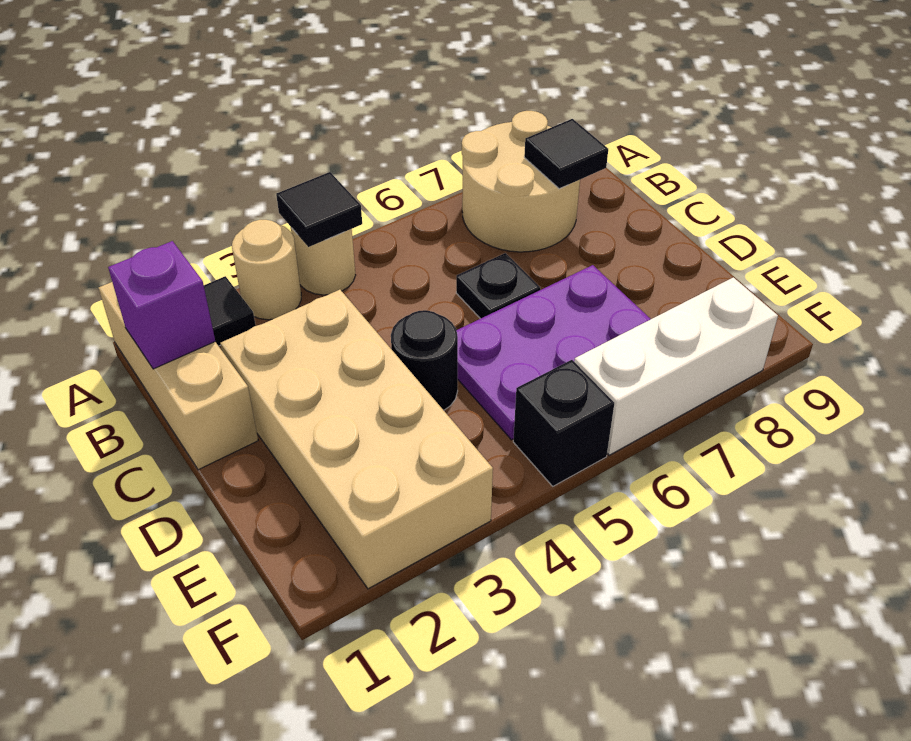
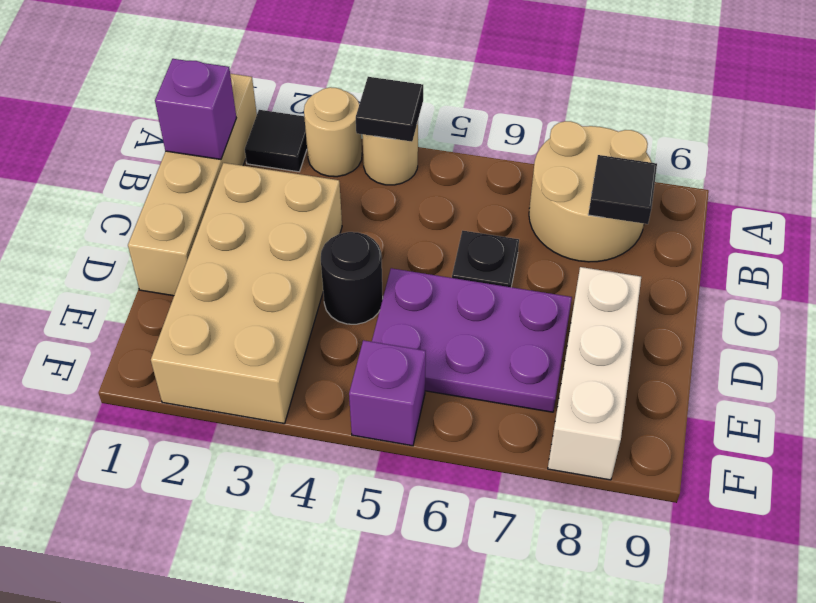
tan 1x3 brick [99,282,258,470] -> tan 1x4 brick [128,74,257,296]
black 1x1 brick [513,360,614,486] -> purple 1x1 brick [349,340,426,446]
white 1x3 brick [574,277,778,455] -> white 1x3 brick turned to [548,267,641,480]

